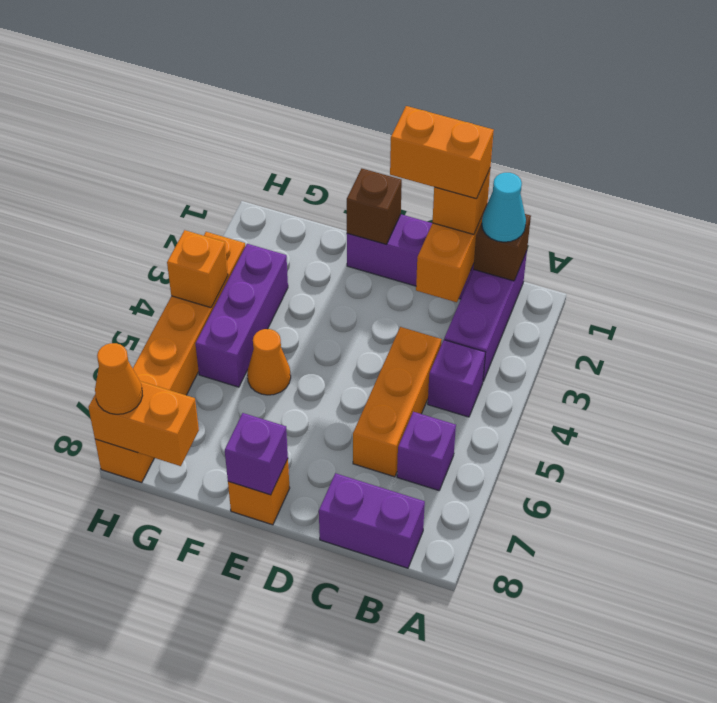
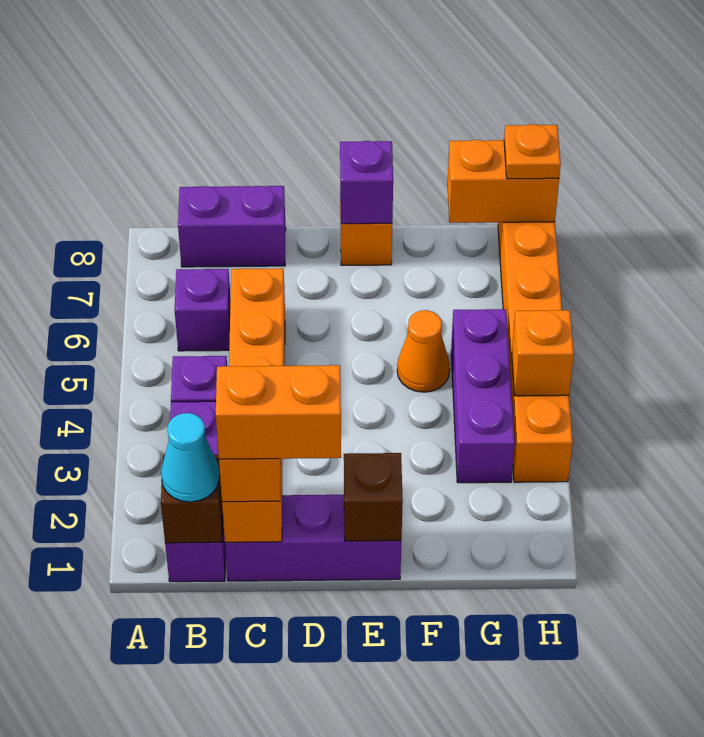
orange 1x1 cone [95,343,143,414] -> orange 1x1 plate [504,124,561,179]

